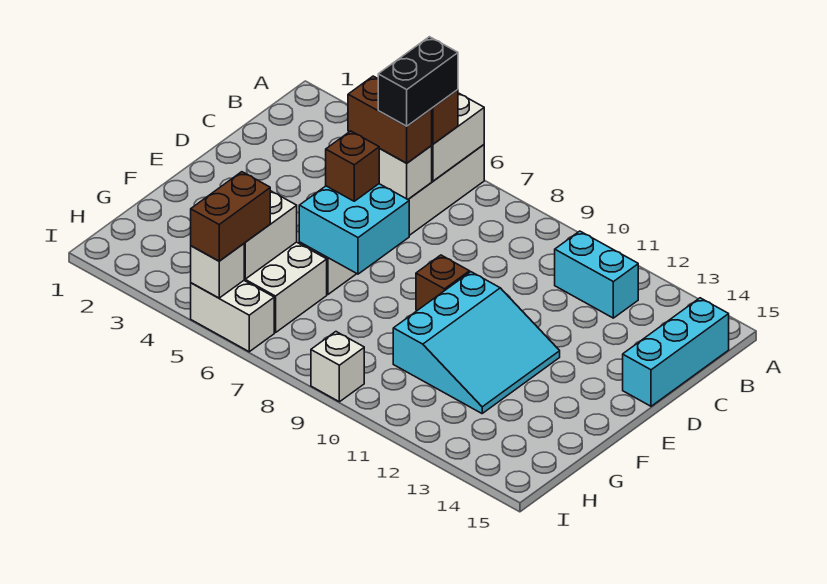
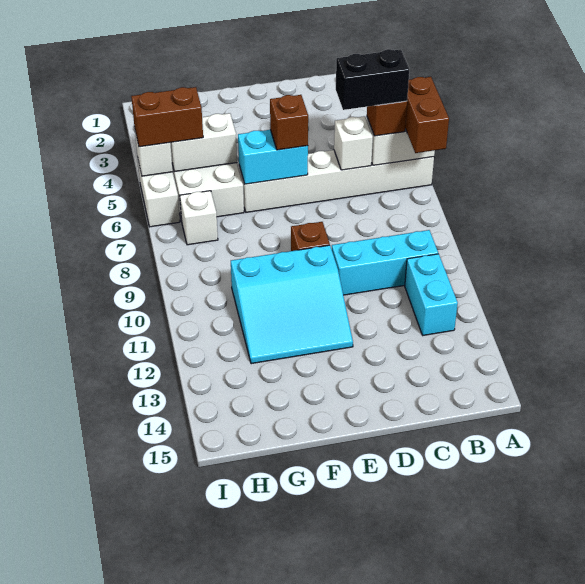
cyan 1x3 brick [623,298,729,406] -> cyan 1x3 brick moved to [332,230,438,295]
brown 1x2 brick [348,76,432,163] -> brown 1x2 brick moved to [405,77,449,153]
cyan 2x2 brick [299,184,409,274] -> cyan 1x2 brick [238,130,308,184]
white 1x1 brick [311,332,364,402] -> white 1x1 brick moved to [180,191,218,245]

